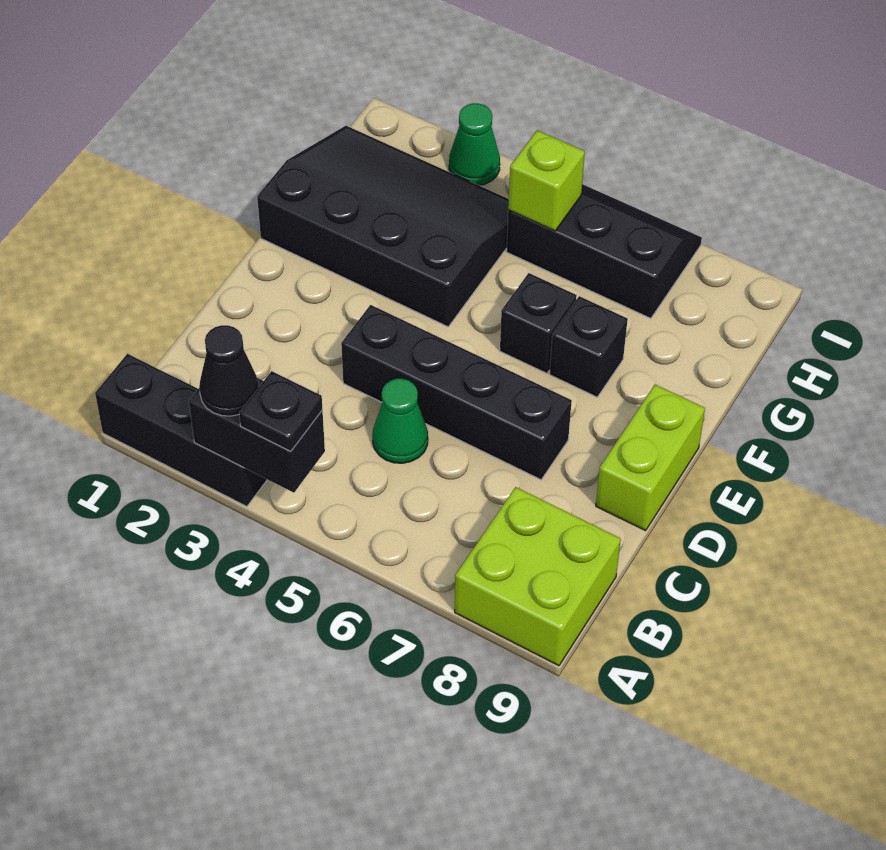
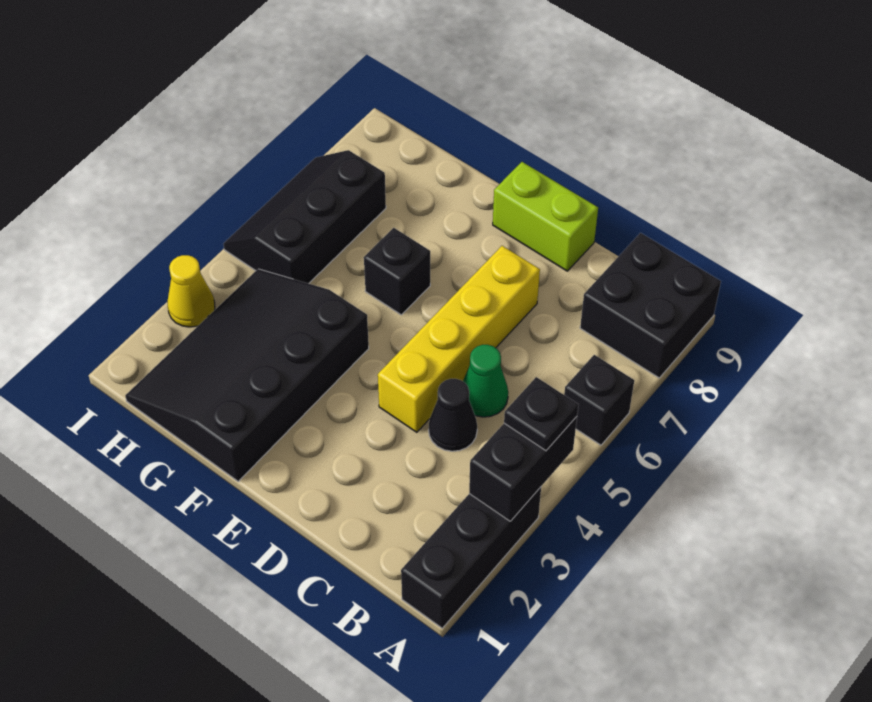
black 1x1 cone [199,325,259,416] -> black 1x1 cone moved to [429,379,477,451]
lime 2x2 brick [455,487,621,666] -> black 2x2 brick [580,233,721,378]
black 1x4 brick [341,305,572,480] -> yellow 1x4 brick [378,246,540,432]
black 1x1 brick [550,296,628,397] -> black 1x1 brick moved to [564,355,634,445]
lime 1x1 brick [508,130,585,231] -> none
green 1x1 cone [449,103,500,185] -> yellow 1x1 cone [167,255,215,327]

